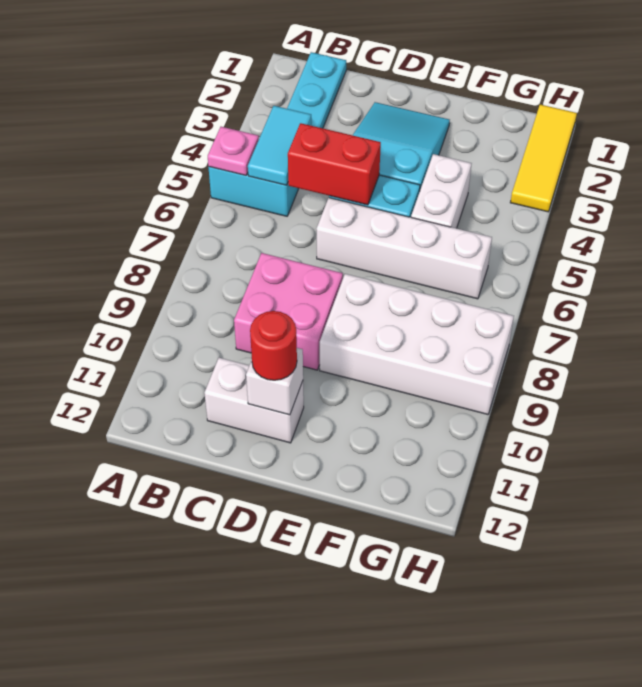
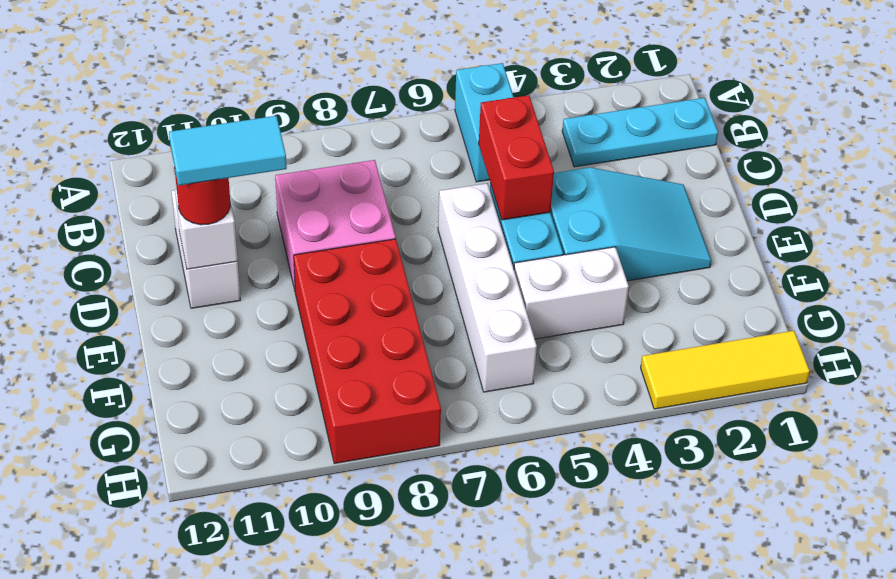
pink 1x1 plate [208,127,259,175] -> none
cyan 1x2 tile [248,106,311,185] -> cyan 1x2 tile moved to [169,116,287,185]
white 2x4 brick [320,274,514,414] -> red 2x4 brick [294,239,441,464]

